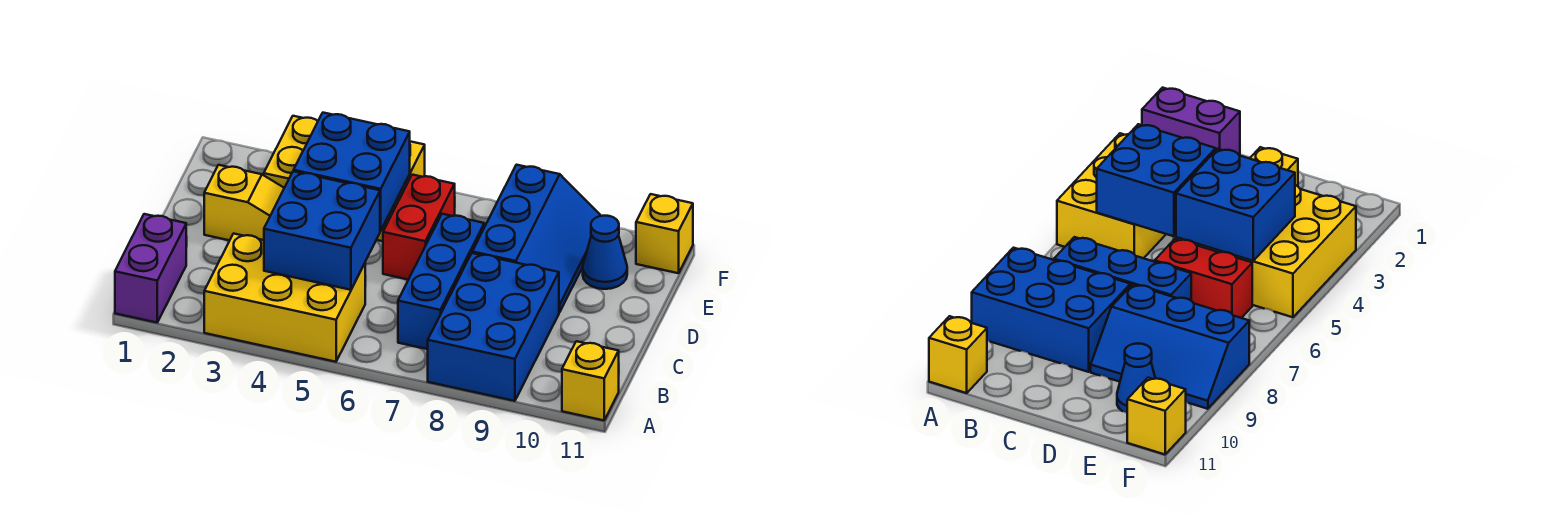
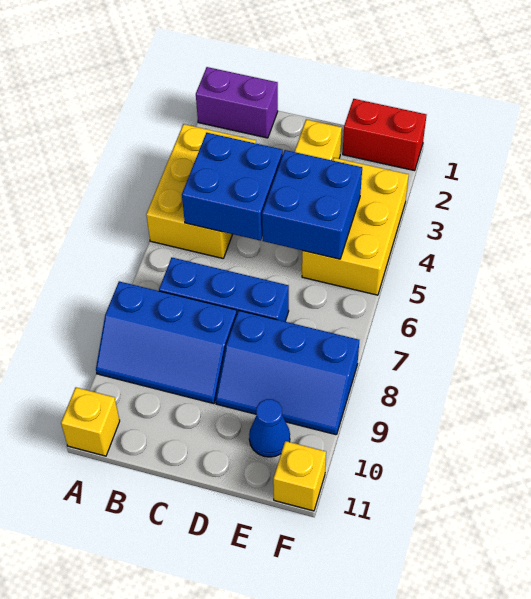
blue 2x3 brick [428,253,559,401] -> blue 2x3 slope [96,281,237,404]
red 1x2 brick [383,175,455,280] -> red 1x2 brick moved to [343,99,426,171]

